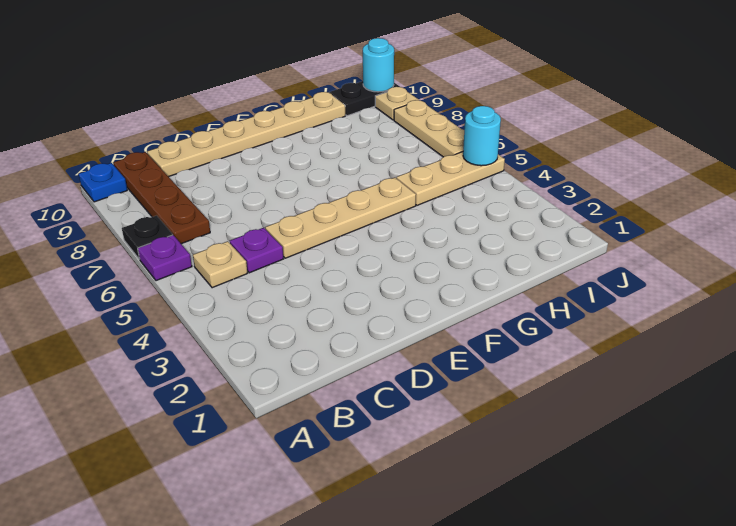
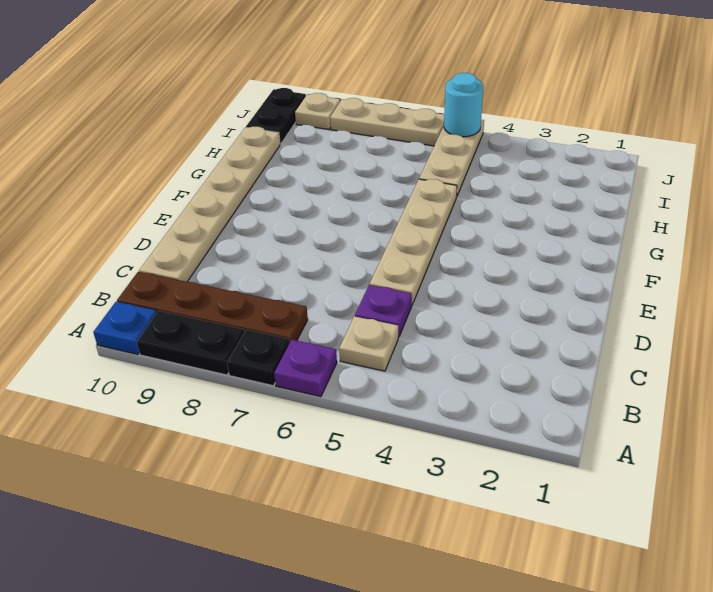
none -> black 1x2 plate [137,311,244,375]
cyan 1x1 round brick [363,38,394,92] -> none

